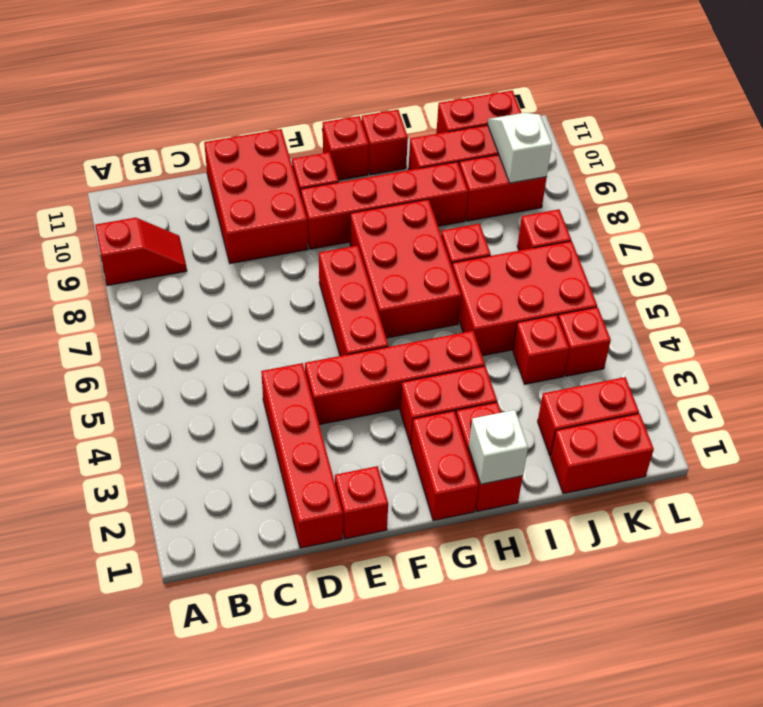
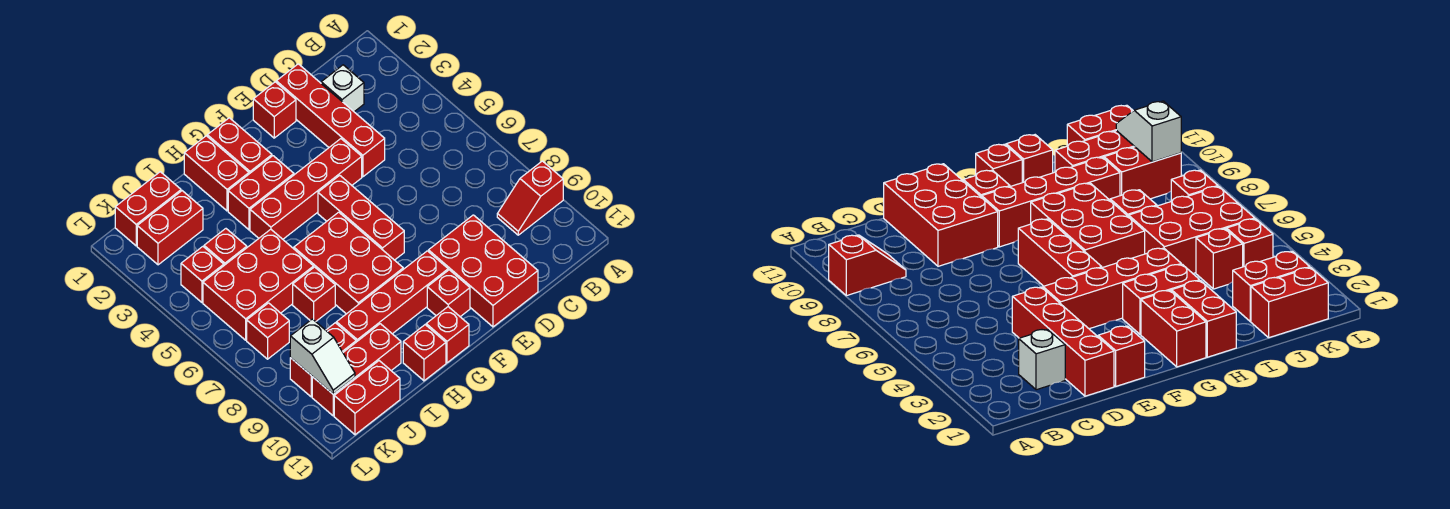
white 1x1 brick [469,410,528,484] -> white 1x1 brick moved to [321,65,364,112]

